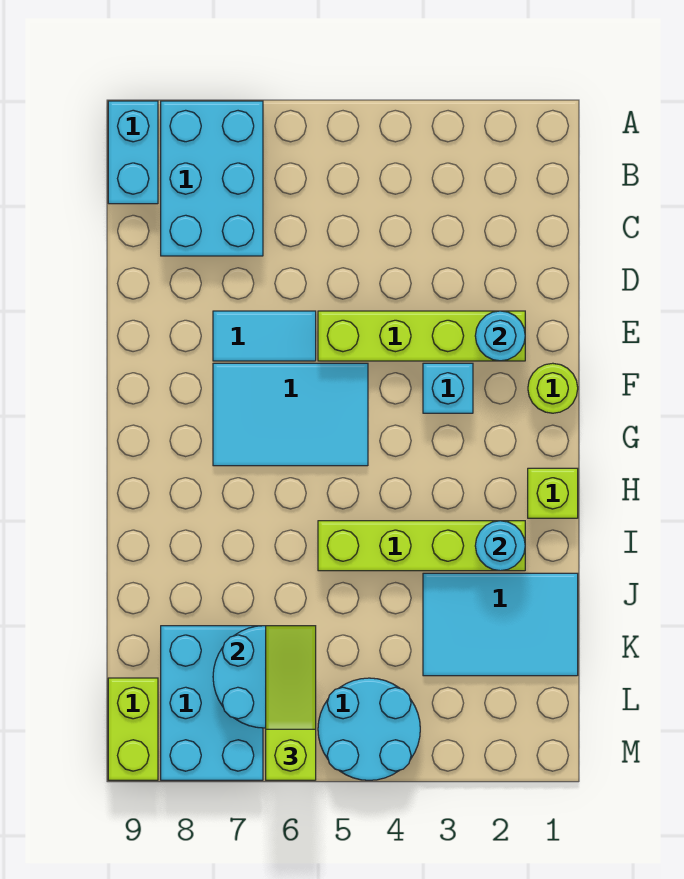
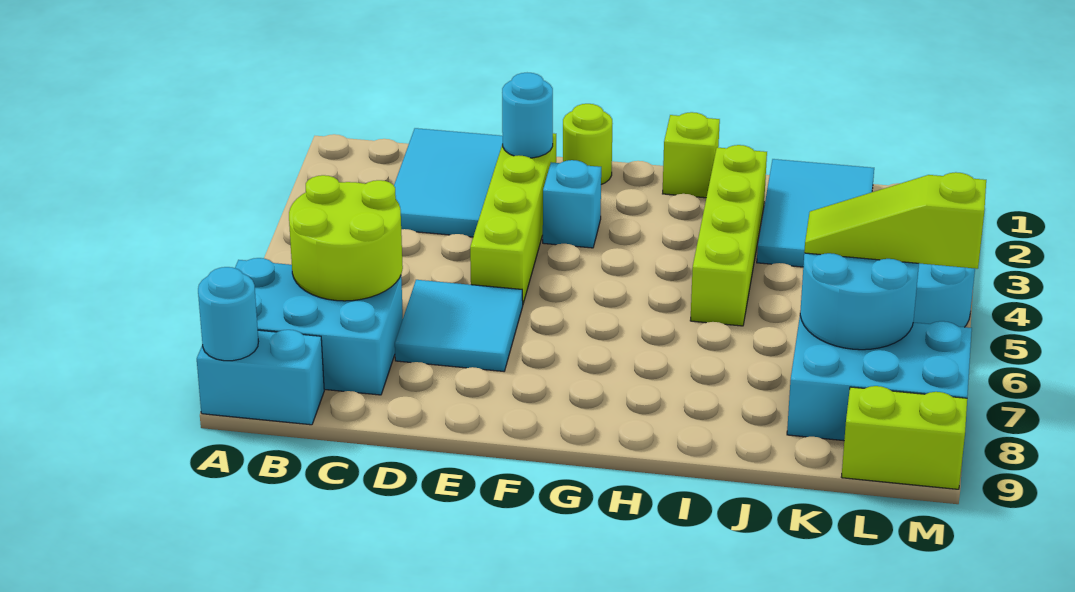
none -> lime 2x2 round brick [289,175,403,301]
cyan 1x2 tile [213,311,316,361] -> cyan 2x2 tile [395,280,523,371]
cyan 2x3 tile [213,363,368,466] -> cyan 2x3 tile moved to [394,128,503,237]
cyan 1x1 round brick [475,521,525,571] -> cyan 1x1 round brick moved to [198,267,258,361]

